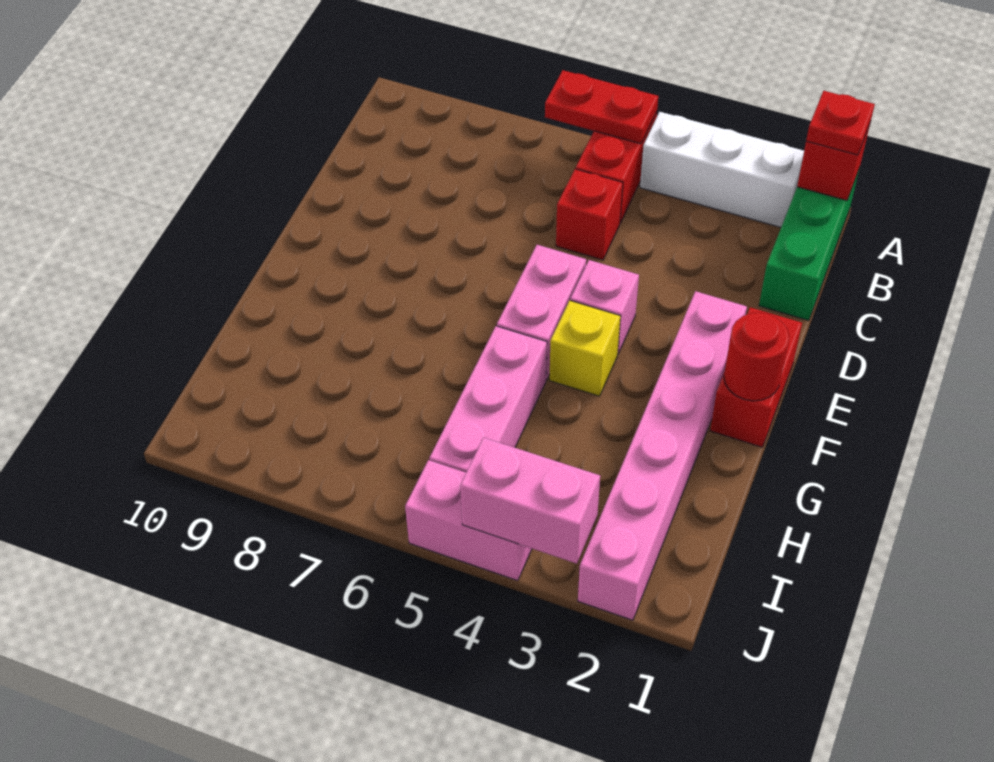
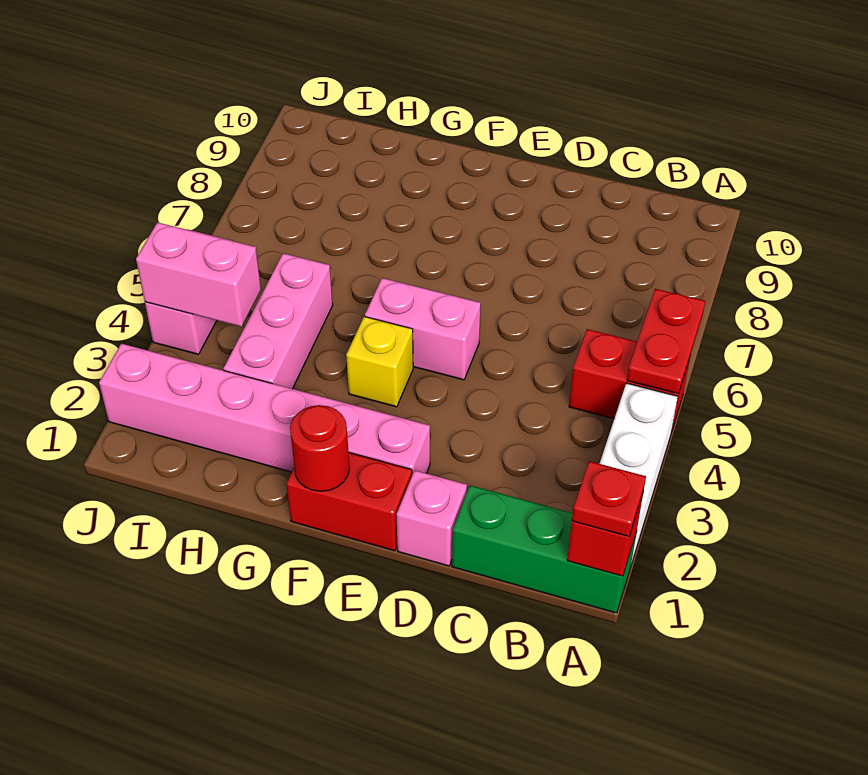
red 1x1 brick [556,169,623,260] -> none
pink 1x1 brick [570,260,639,353] -> pink 1x1 brick moved to [396,471,467,566]
pink 1x3 brick [429,326,547,472] -> pink 1x3 brick turned to [223,253,333,389]
pink 1x2 brick [460,438,600,564] -> pink 1x2 brick turned to [136,222,261,327]

